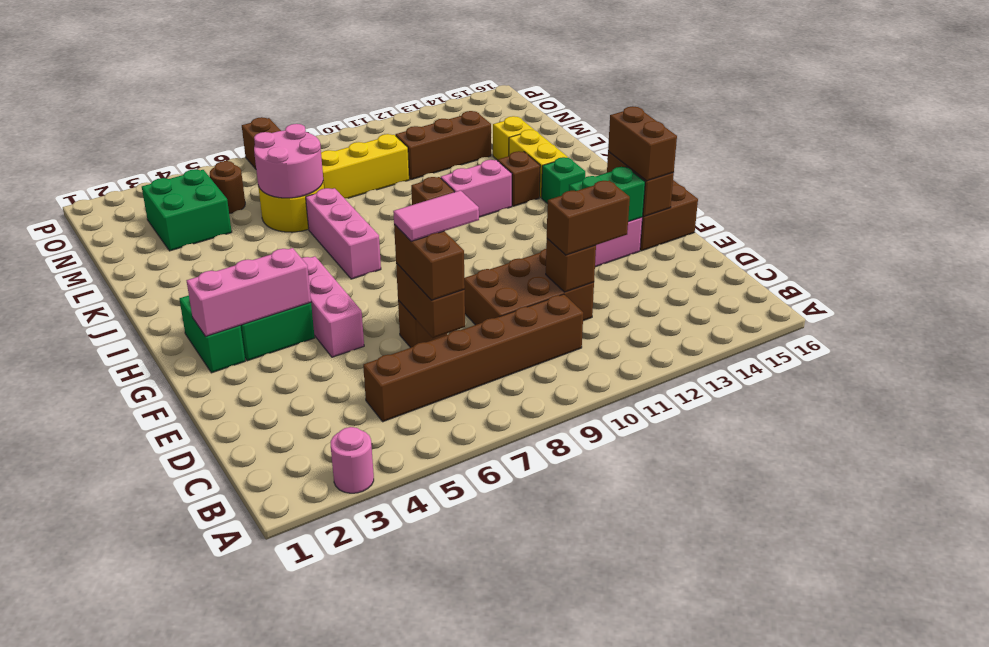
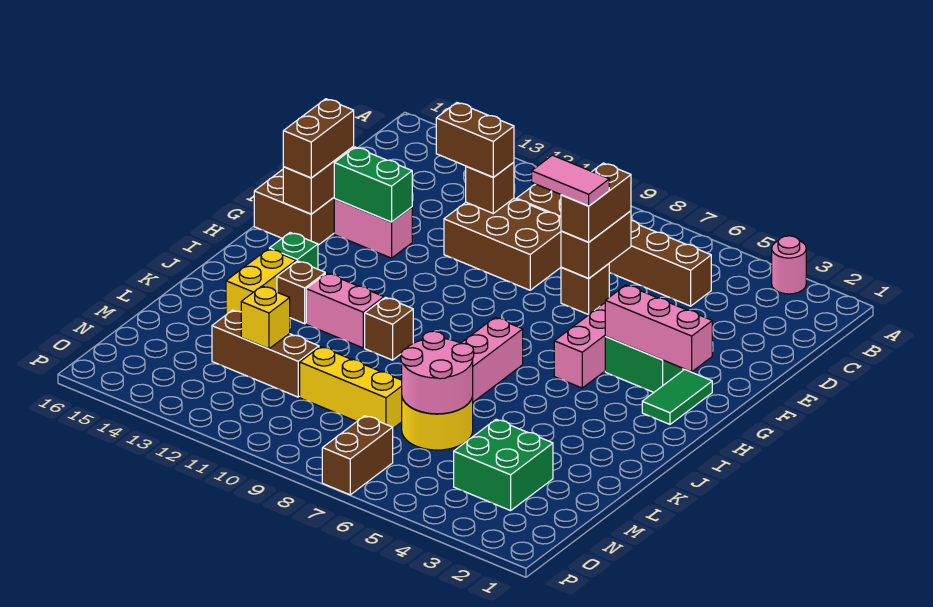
green 1x2 brick [179,295,245,373] -> green 1x2 tile [642,370,712,424]
yellow 1x1 brick [493,116,534,160] -> yellow 1x1 brick moved to [241,286,290,349]
brown 1x1 round brick [210,161,245,213] -> none

